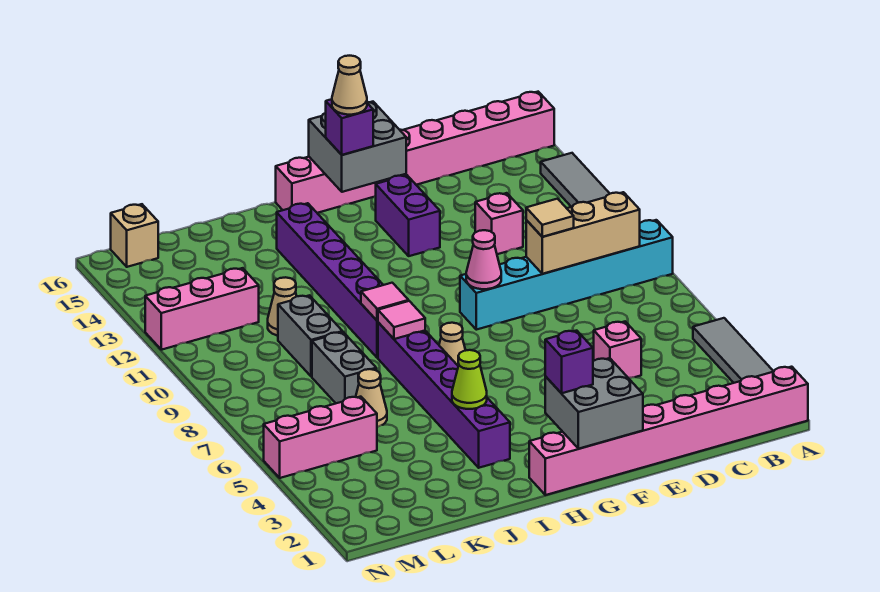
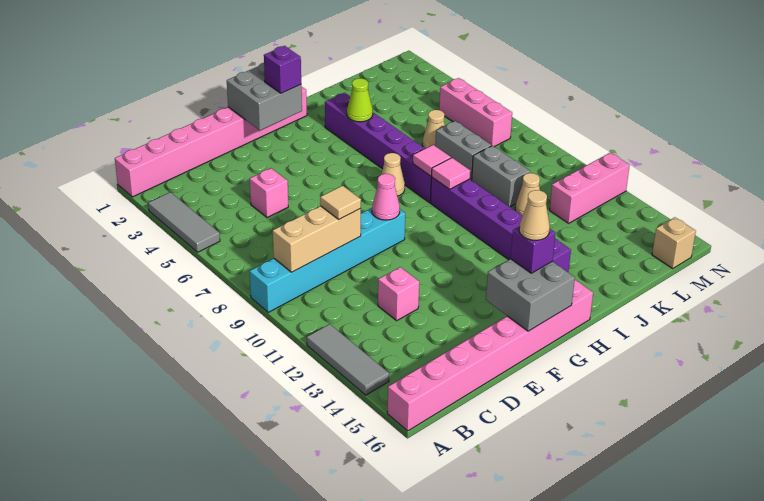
purple 1x2 brick [376,175,440,256] -> none
pink 1x3 brick [264,397,377,478] -> pink 1x3 brick turned to [439,78,512,147]

